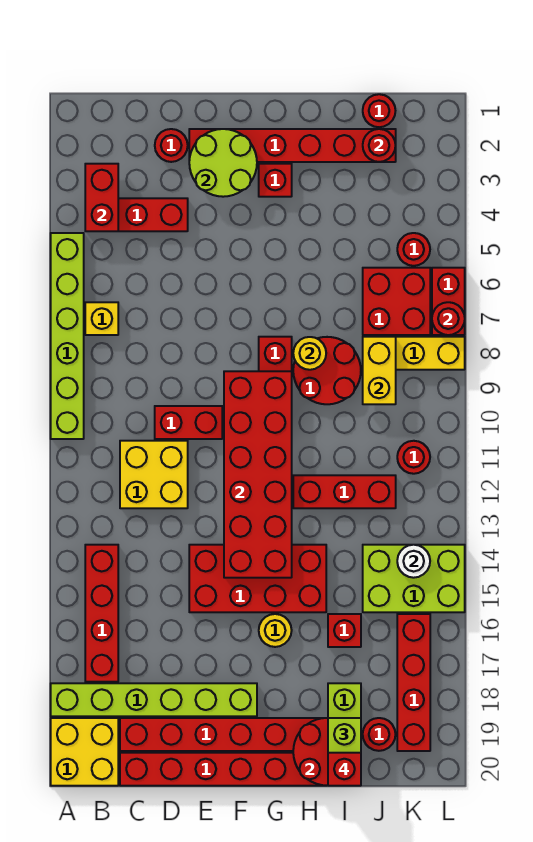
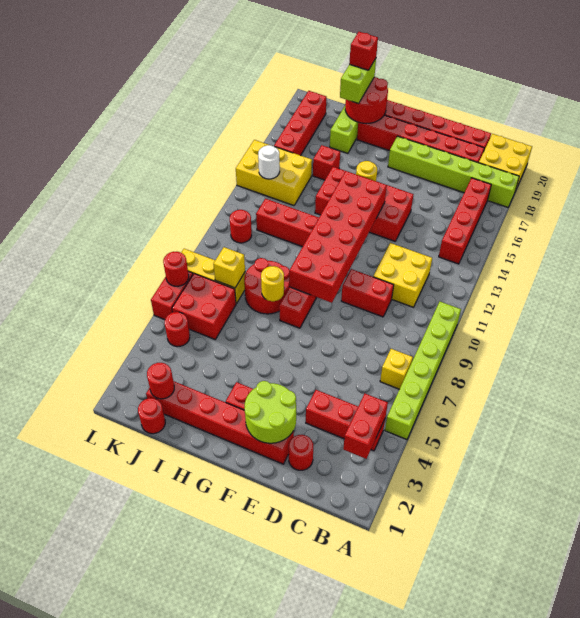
yellow 1x2 brick [363,337,396,404] -> yellow 1x1 brick [213,247,245,288]
lime 2x3 brick [363,545,465,612] -> yellow 2x3 brick [236,140,312,206]
red 1x1 round brick [363,718,396,751] -> none

